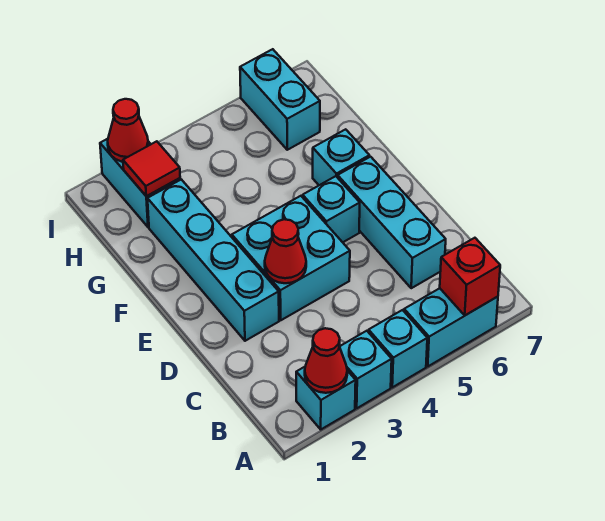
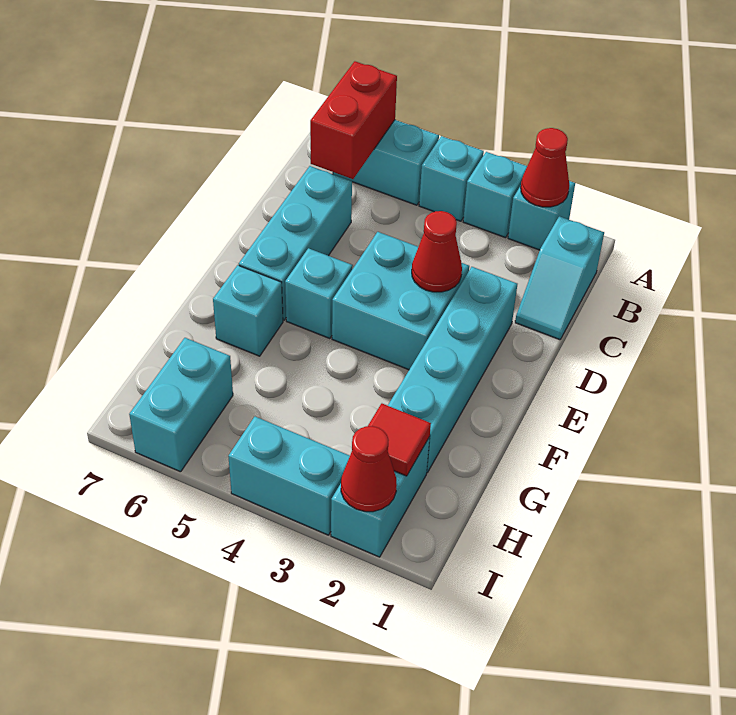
red 1x1 brick [440,238,500,315] -> red 1x2 brick [310,61,397,179]
none -> cyan 1x2 slope [515,216,604,340]
none -> cyan 1x2 brick [228,417,350,535]

